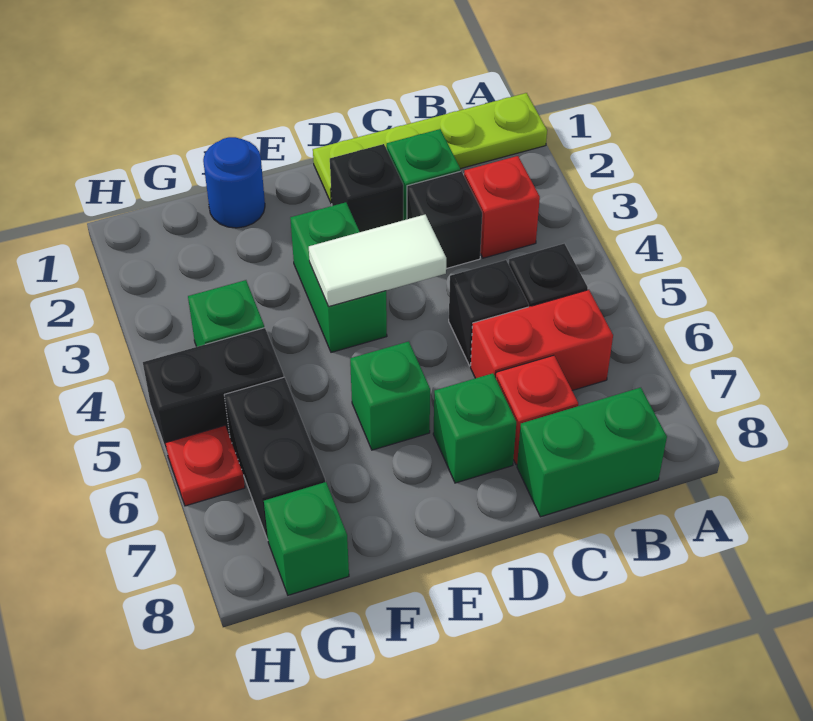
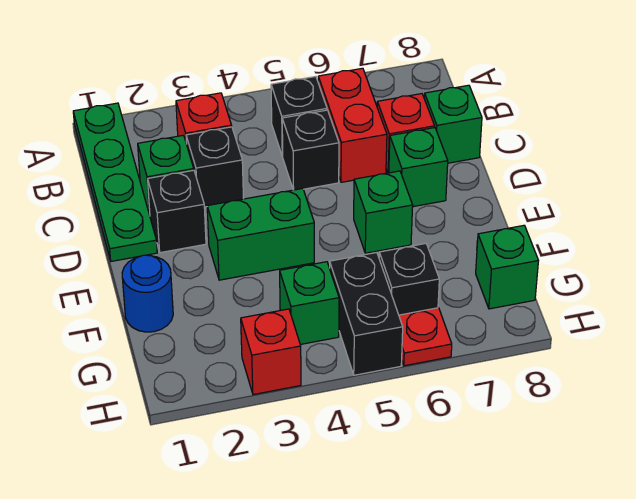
lime 1x4 plate [313,93,547,203] -> green 1x4 plate [73,103,157,261]
green 1x2 brick [517,388,667,517] -> green 1x1 brick [424,85,482,163]
white 1x2 tile [309,215,446,307] -> none
black 1x2 brick [224,377,325,540] -> black 1x1 brick [379,244,439,315]
none -> red 1x1 brick [241,309,301,395]

